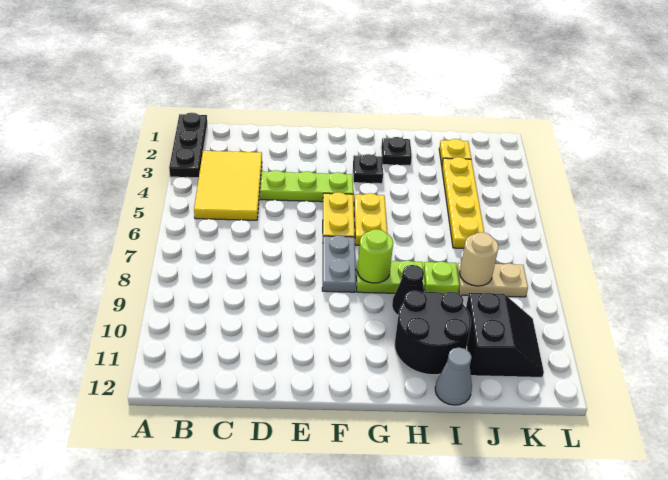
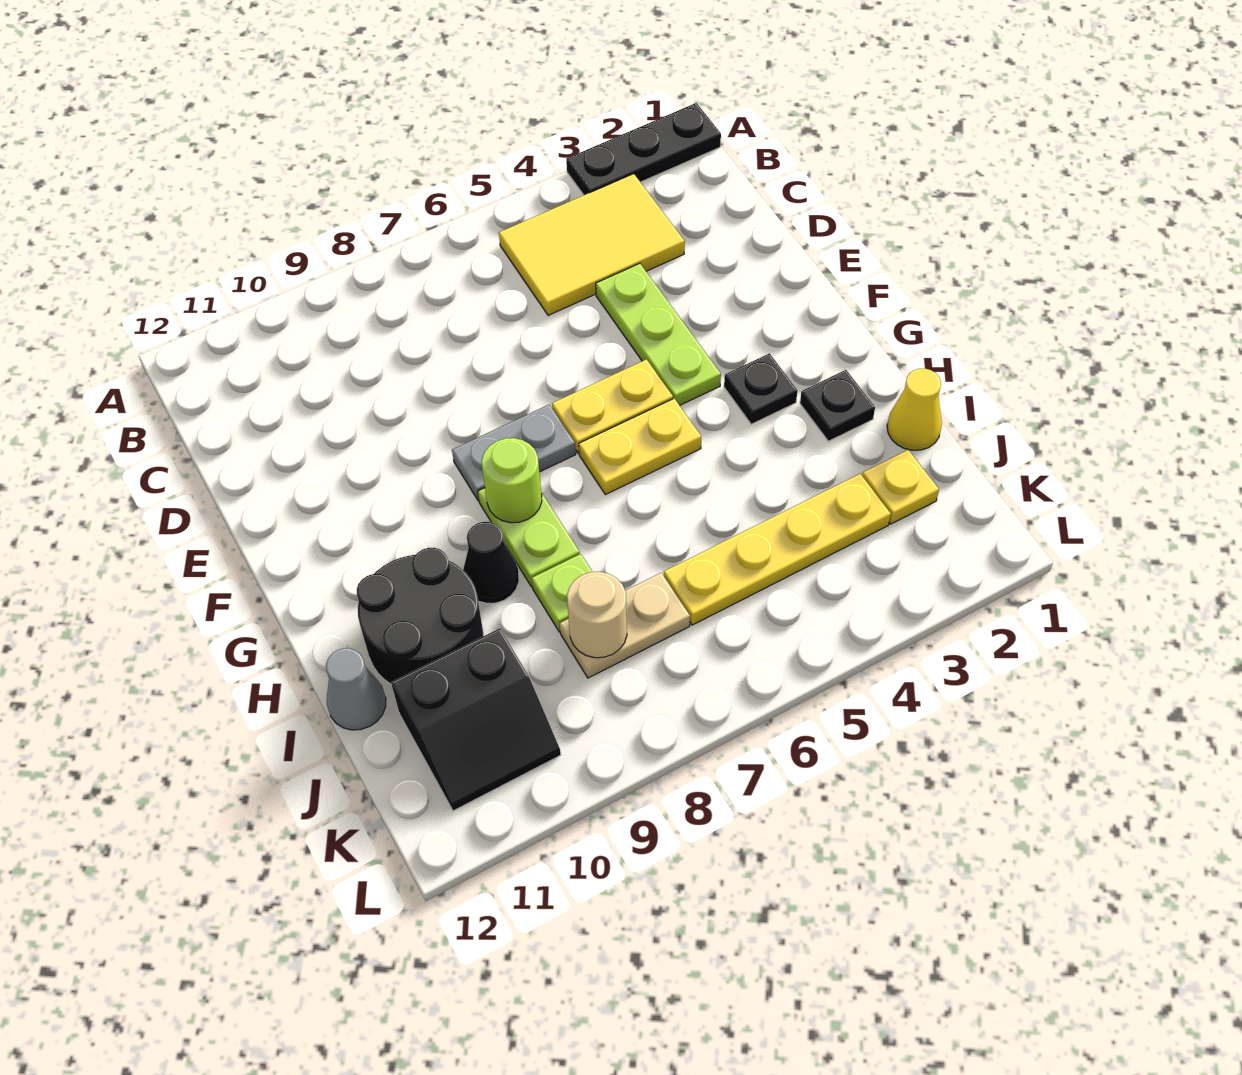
none -> yellow 1x1 cone [887,369,942,450]
tan 1x2 plate [457,263,528,297] -> tan 1x2 plate turned to [560,573,690,678]

